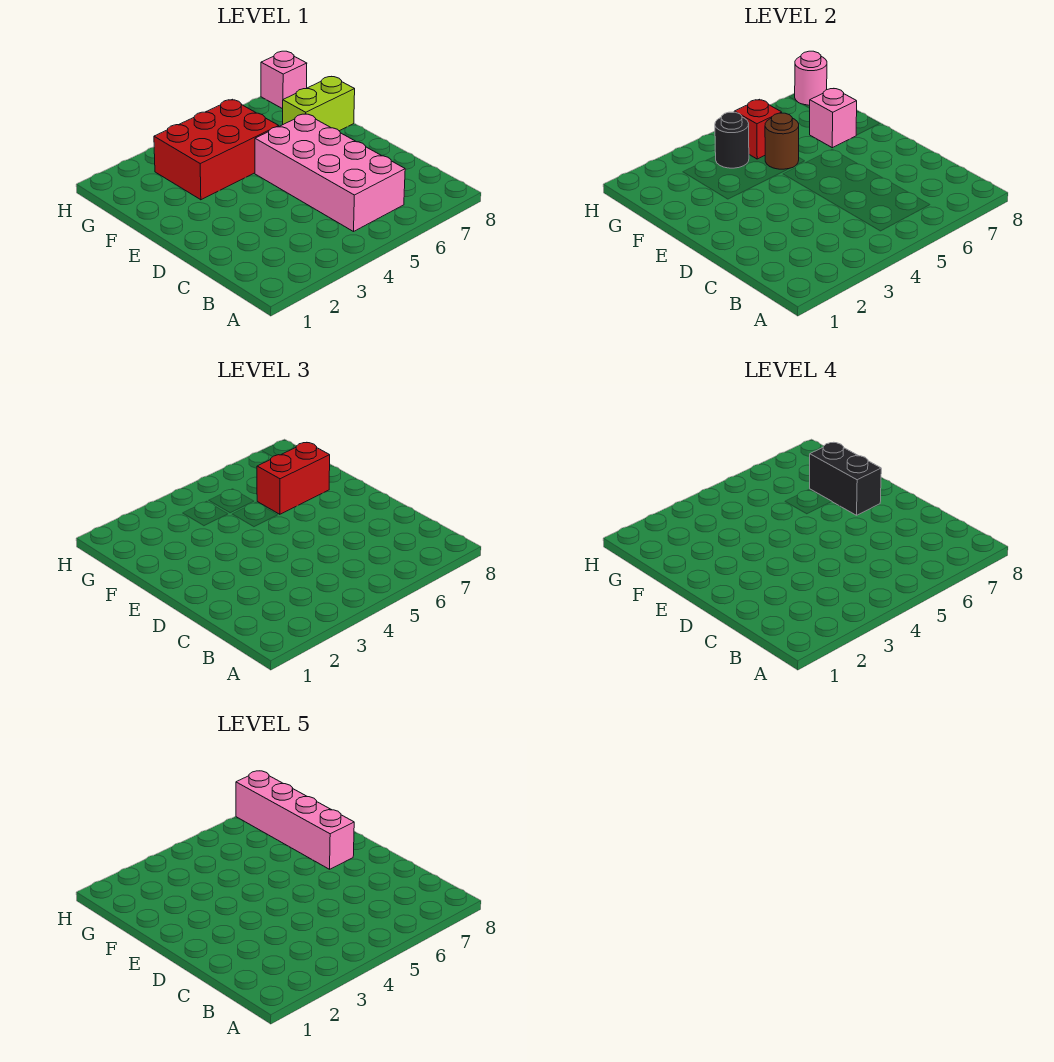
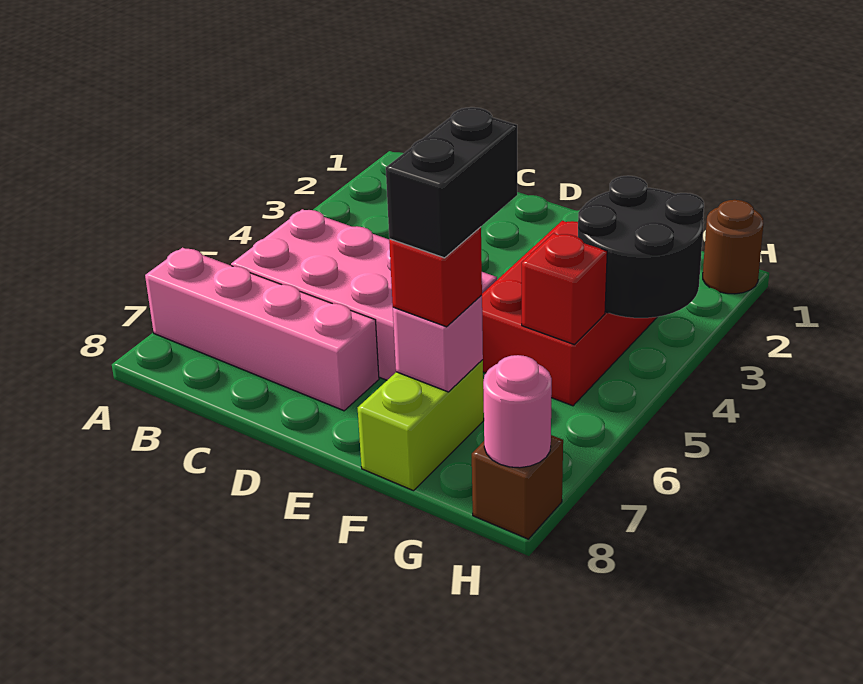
black 1x2 brick [810,443,881,515] -> black 1x2 brick turned to [386,107,517,258]
pink 1x4 brick [236,771,354,869] -> pink 1x4 brick moved to [145,248,379,411]
brown 1x1 round brick [765,113,799,169] -> brown 1x1 round brick moved to [703,200,764,294]
red 1x2 brick [257,443,330,514] -> red 1x1 brick [389,227,482,327]
black 1x1 round brick [715,112,749,168] -> black 2x2 round brick [578,176,704,318]
pink 1x1 brick [261,51,307,109] -> brown 1x1 brick [472,435,563,539]

